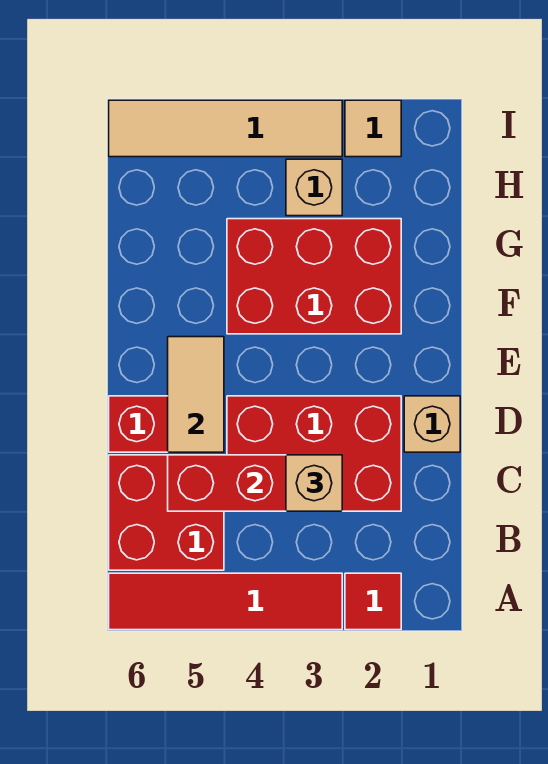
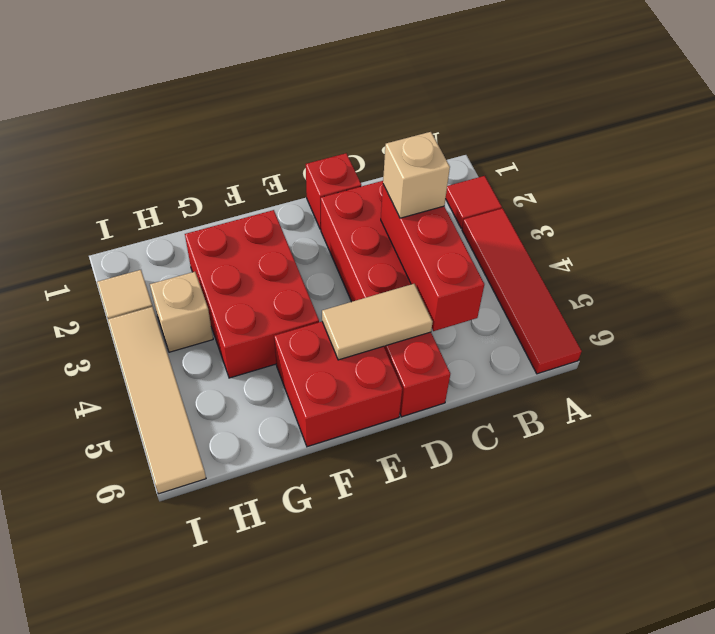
red 2x2 brick [109,455,224,570] -> red 2x2 brick moved to [274,322,402,447]
tan 1x1 brick [404,396,460,452] -> red 1x1 brick [306,153,361,229]

